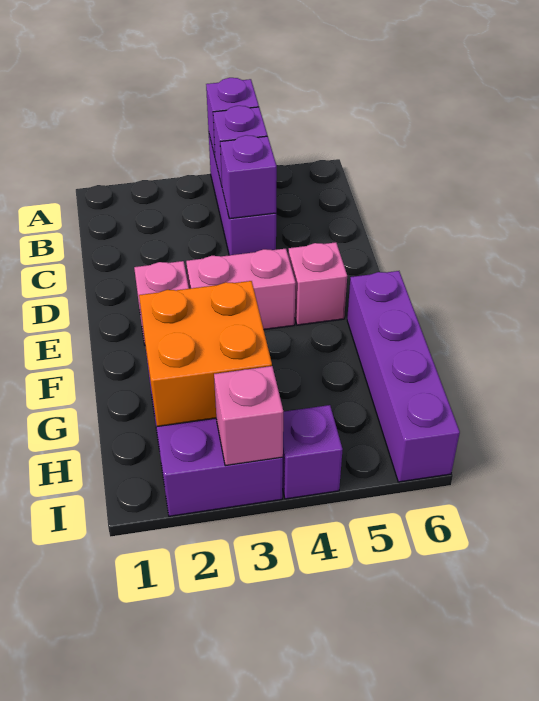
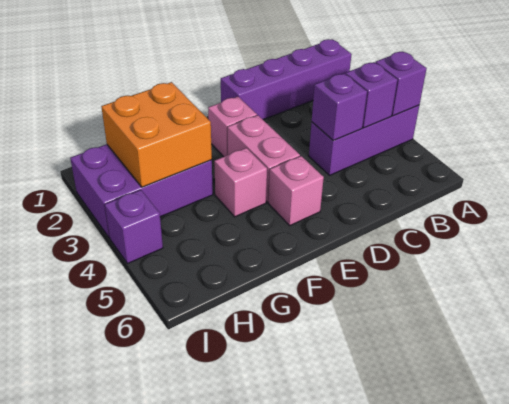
purple 1x4 brick [347,271,460,482] -> purple 1x4 brick moved to [221,39,352,119]
pink 1x1 brick [214,366,283,466] -> pink 1x1 brick moved to [214,148,267,217]

